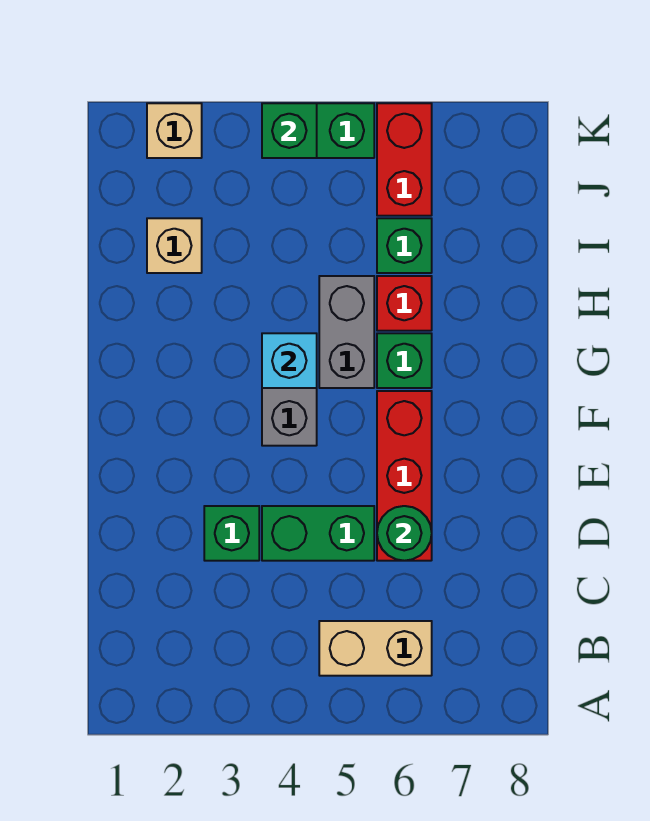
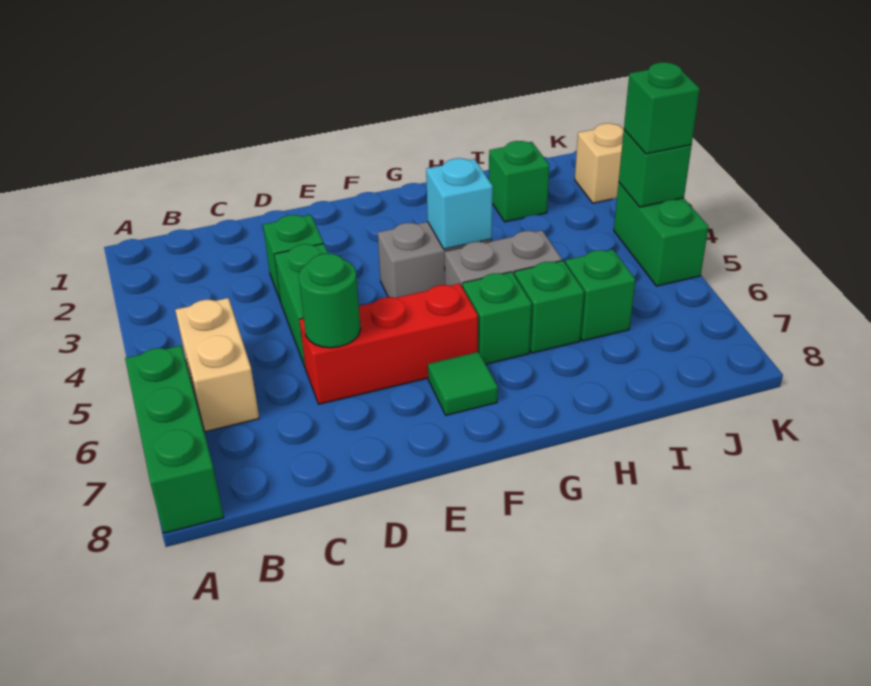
none -> green 1x3 brick [125,346,224,533]
none -> green 1x1 tile [428,352,498,415]
red 1x1 brick [377,276,432,331] -> green 1x1 brick [514,261,584,353]
tan 1x1 brick [147,218,202,273] -> green 1x1 brick [489,141,549,222]
red 1x2 brick [377,103,432,216] -> none
none -> green 1x1 brick [624,62,700,154]

